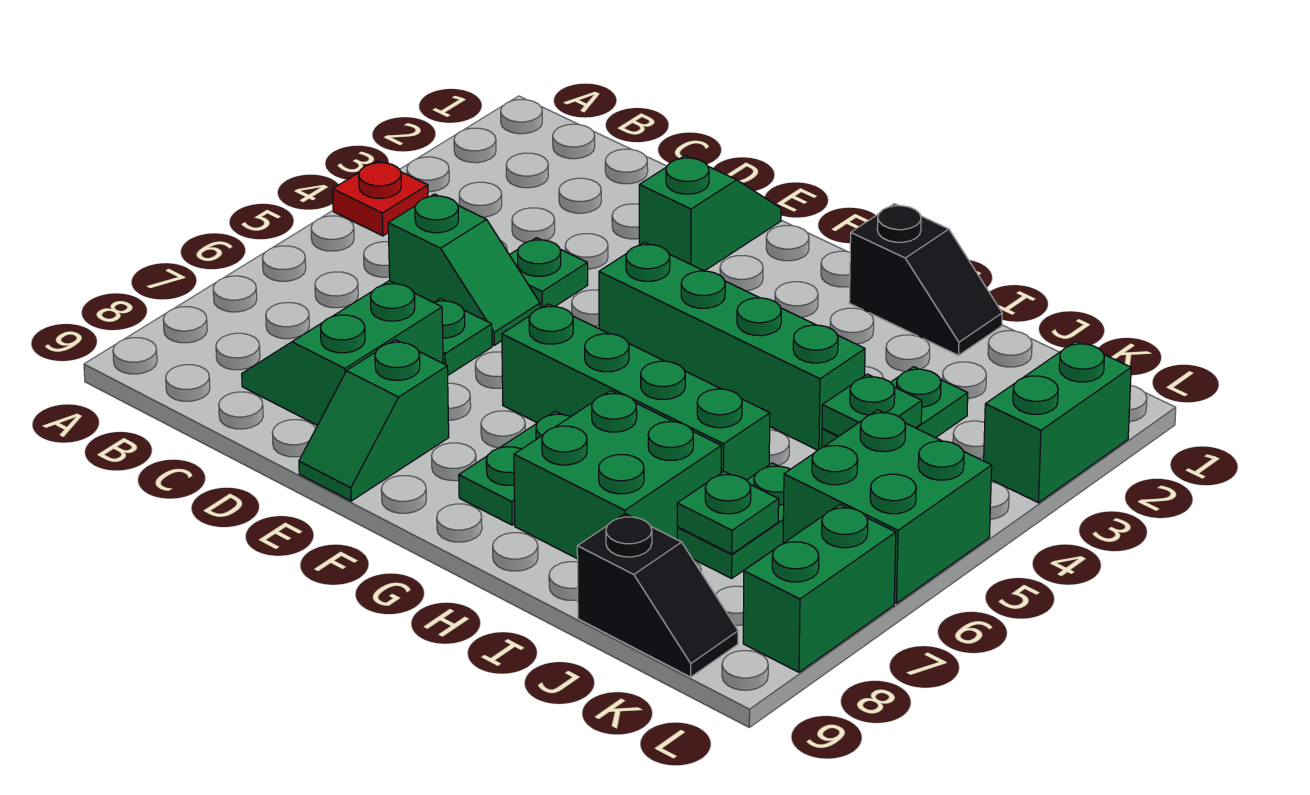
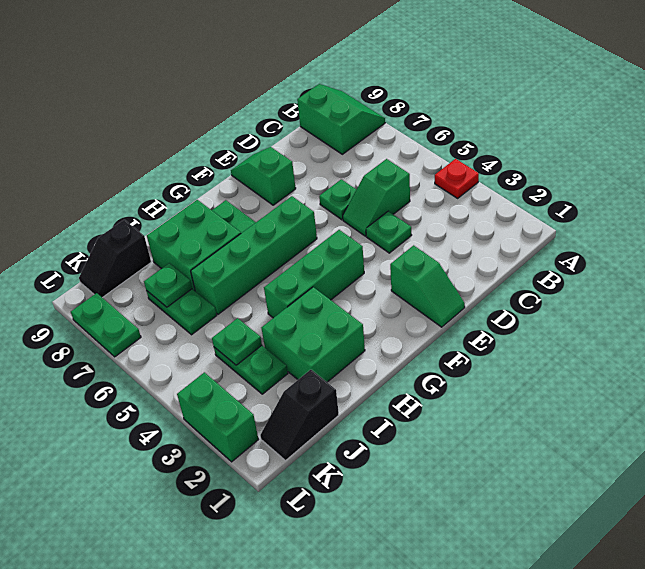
green 2x2 slope [242,281,443,425] -> green 2x2 slope moved to [297,84,385,154]
green 1x4 brick [599,242,865,450] -> green 1x3 brick [264,230,364,318]
black 1x2 slope [849,204,1002,355] -> black 1x2 slope moved to [260,370,339,461]
green 2x2 brick [783,410,992,603] -> green 2x2 brick moved to [261,287,365,382]
green 1x2 brick [743,505,896,672] -> green 1x2 plate [71,293,141,357]

